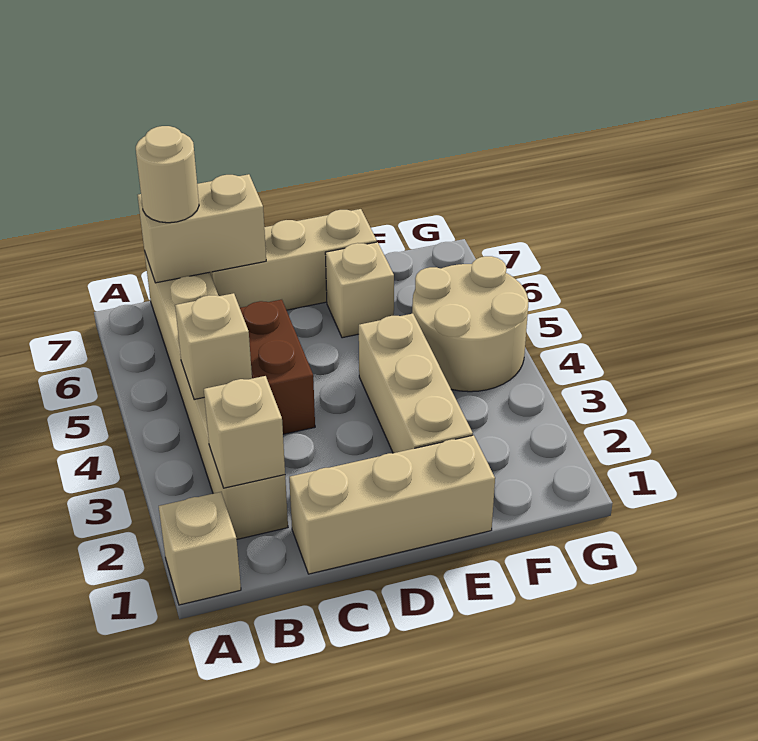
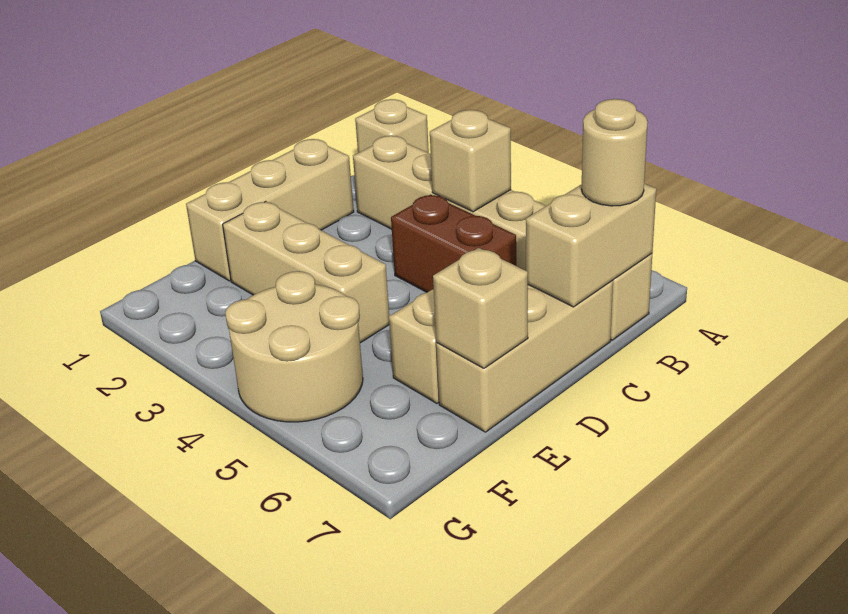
tan 1x1 brick [204,376,285,488] -> tan 1x1 brick moved to [433,248,528,368]

